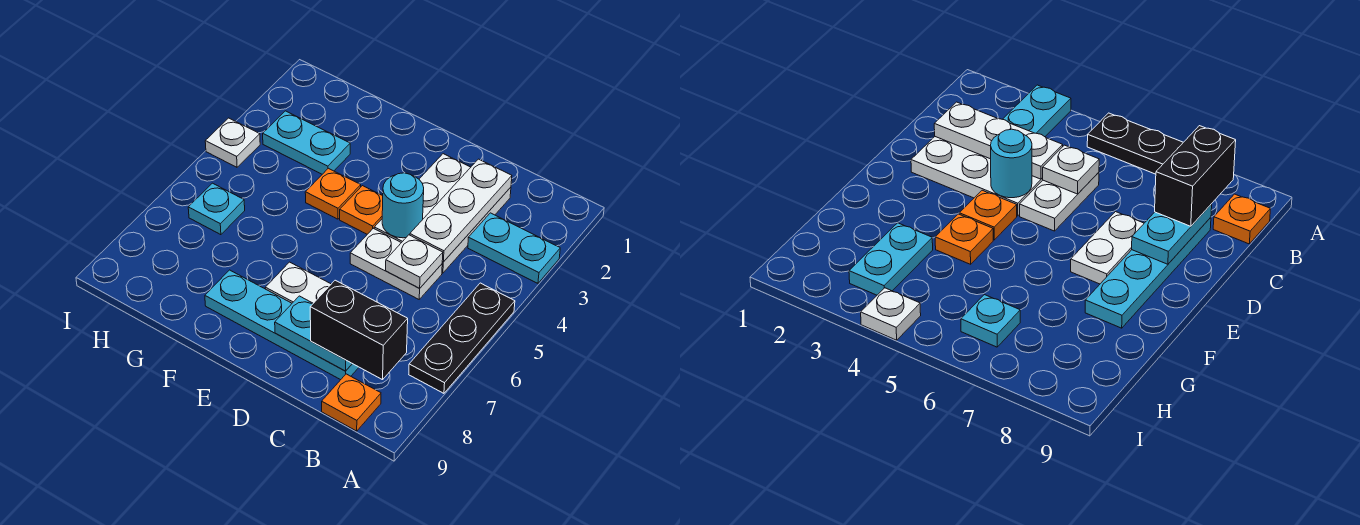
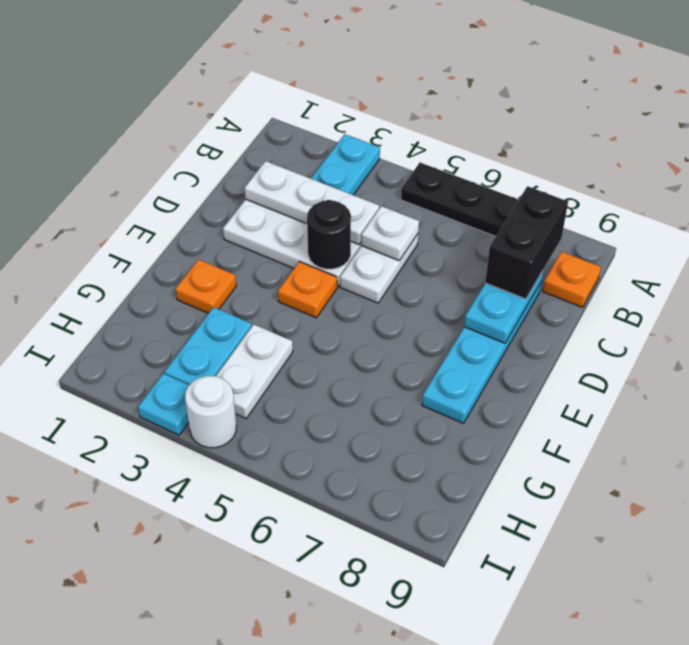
cyan 1x1 round brick [382,173,424,238] -> black 1x1 round brick [307,200,351,269]
white 1x2 plate [265,262,331,303] -> white 1x2 plate moved to [216,324,293,418]
orange 1x1 plate [305,168,361,219] -> orange 1x1 plate moved to [175,260,236,313]
cyan 1x1 plate [188,183,245,235] -> cyan 1x1 plate moved to [138,373,189,435]
white 1x1 plate [205,118,260,167] -> white 1x1 round brick [185,376,236,448]

